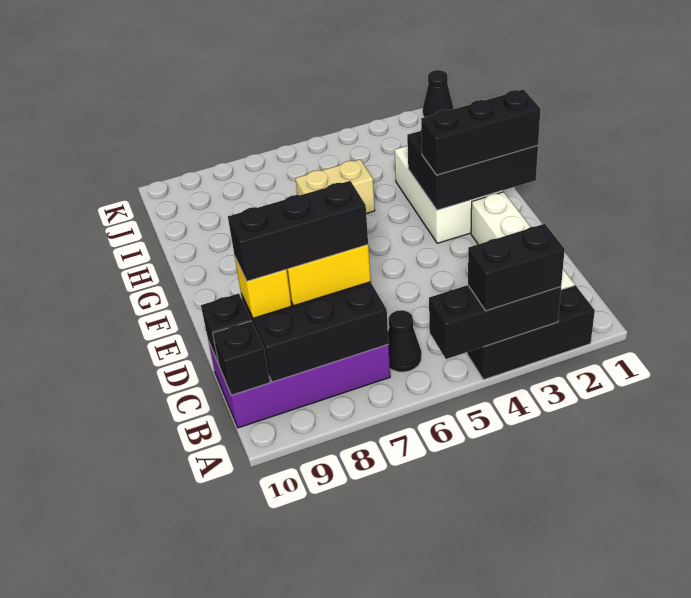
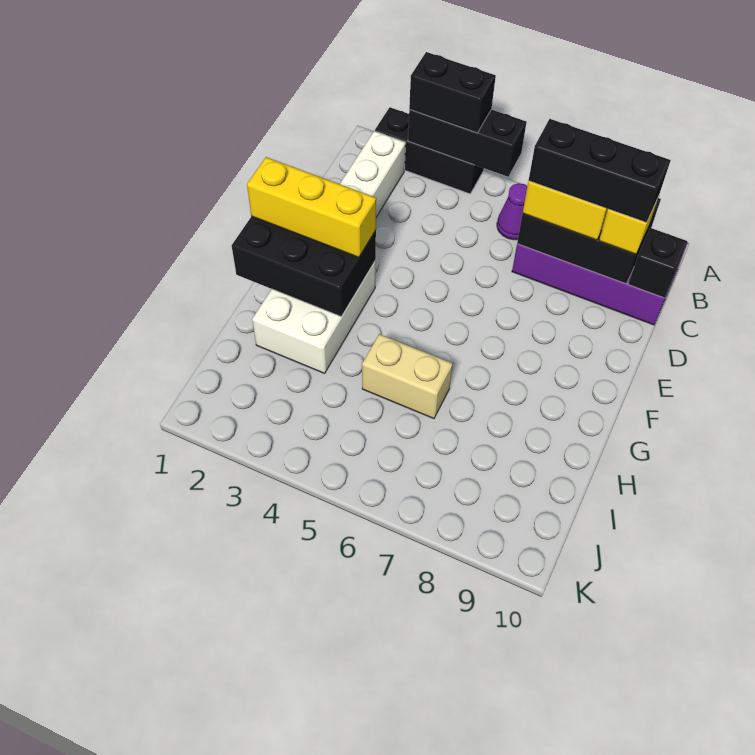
black 1x1 cone [388,310,421,372] -> purple 1x1 cone [497,183,527,240]
black 1x1 brick [213,321,270,395] -> none
black 1x3 brick [421,89,541,175] -> yellow 1x3 brick [247,157,376,257]
black 1x1 cone [423,70,453,117] -> none

